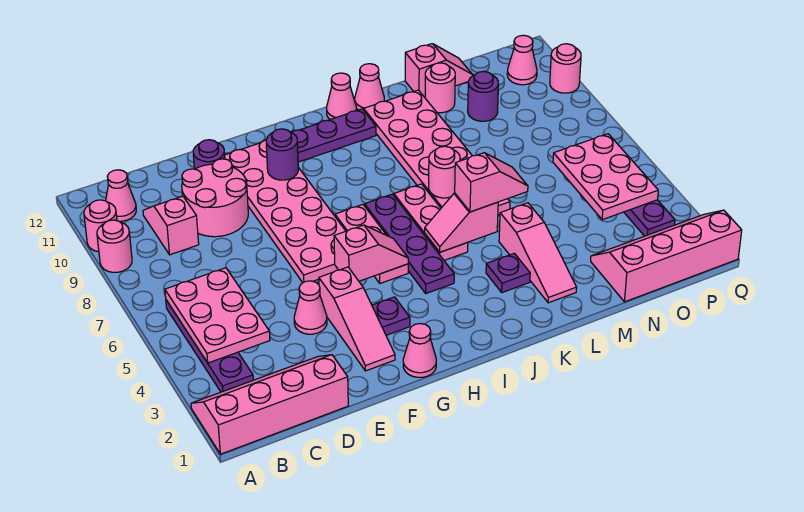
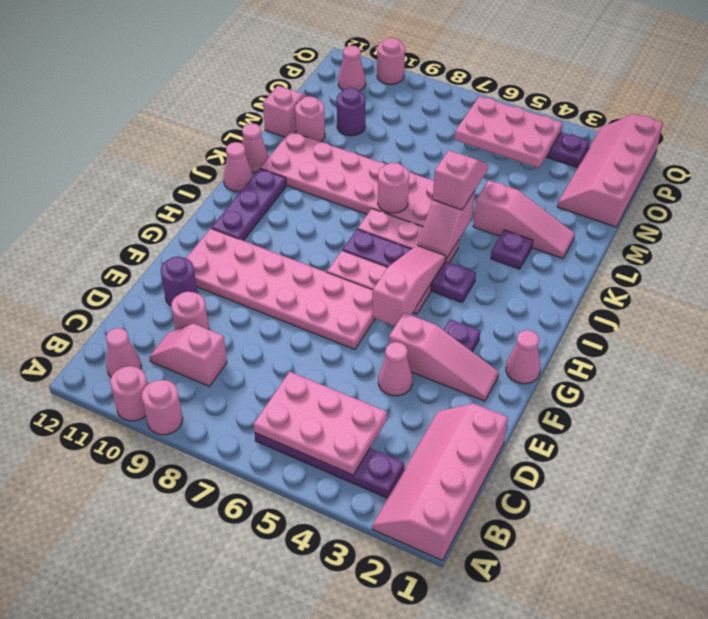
pink 2x2 round brick [182,159,248,237] -> pink 1x1 round brick [171,292,209,330]
pink 1x2 slope [334,225,408,281] -> pink 1x3 slope [372,245,446,326]
purple 1x1 round brick [266,129,298,180] -> none

